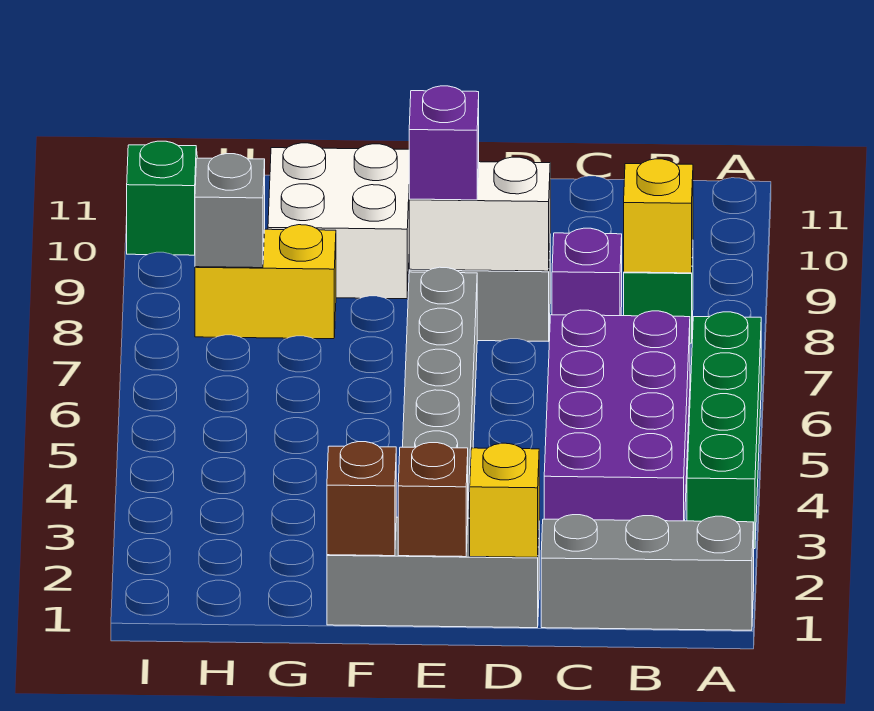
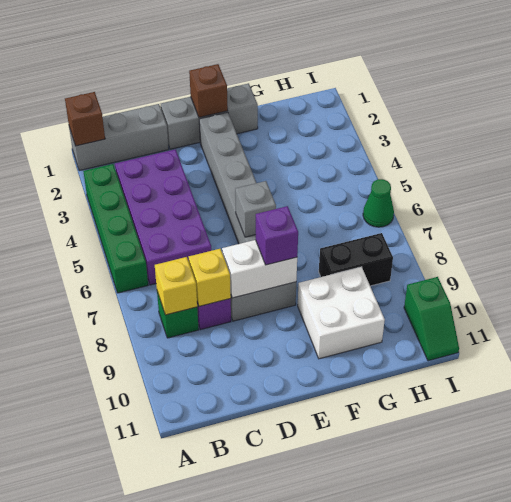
yellow 1x1 brick [470,443,539,557] -> yellow 1x1 brick moved to [189,249,231,306]
brown 1x1 brick [327,442,396,556] -> brown 1x1 brick moved to [65,92,105,146]
yellow 1x2 brick [195,225,336,339] -> black 1x2 brick [319,233,393,286]
grey 1x1 brick [195,154,265,268] -> grey 1x1 brick moved to [235,181,276,237]
none -> green 1x1 cone [363,179,394,227]

